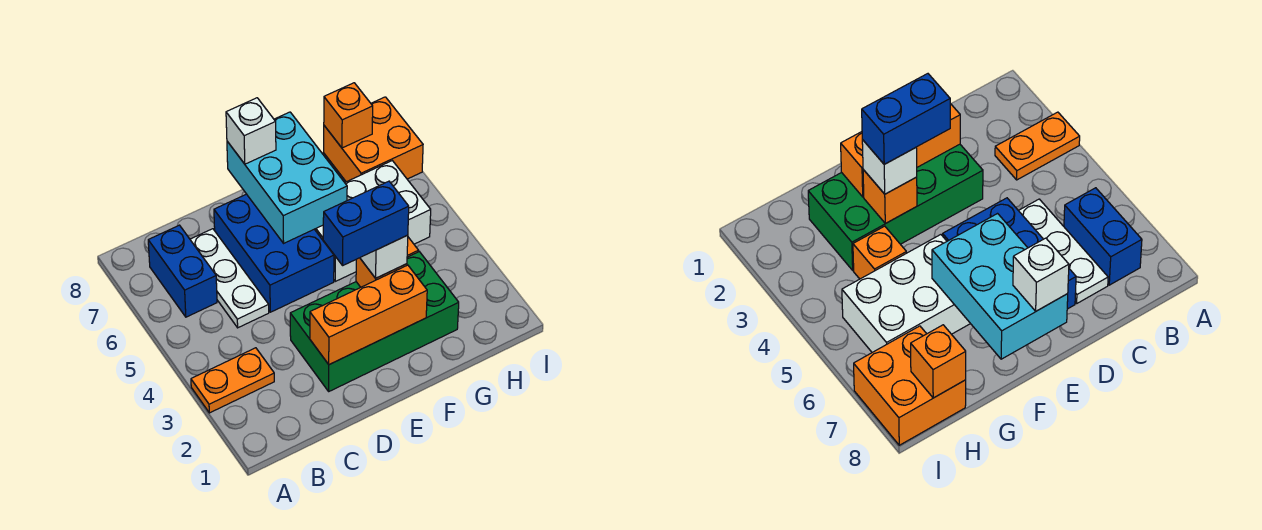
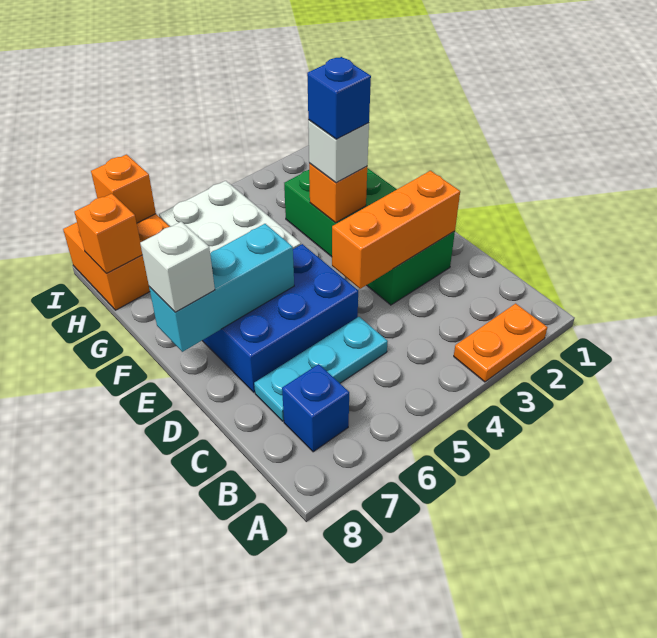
orange 1x2 plate [191,348,274,413] -> orange 1x2 plate turned to [454,304,547,382]
blue 1x2 brick [148,225,217,317] -> blue 1x1 brick [282,364,349,452]
white 1x3 plate [190,229,269,328] -> cyan 1x3 plate [254,317,388,421]
orange 1x3 brick [310,265,427,365] -> orange 1x3 brick turned to [332,171,460,289]
blue 1x2 brick [323,181,409,265] -> blue 1x1 brick [307,57,371,139]
cyan 2x3 brick [227,112,347,243] -> cyan 1x3 brick [149,224,294,352]
orange 1x1 brick [853,226,906,279] -> orange 1x1 brick moved to [91,155,156,223]

